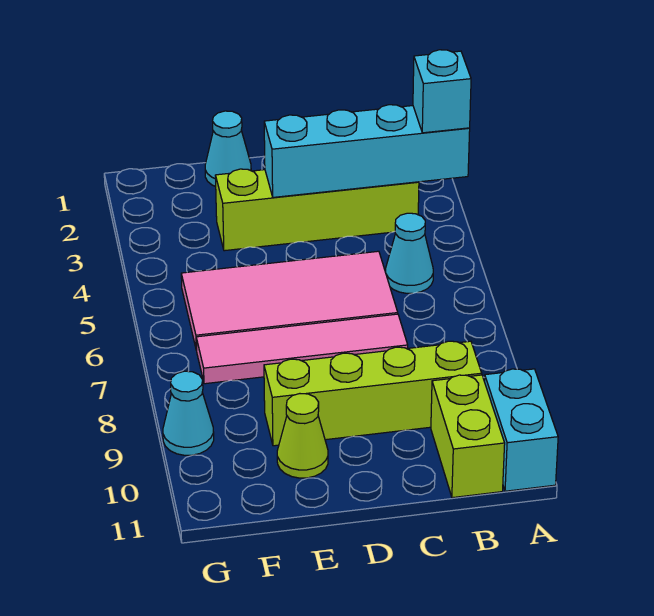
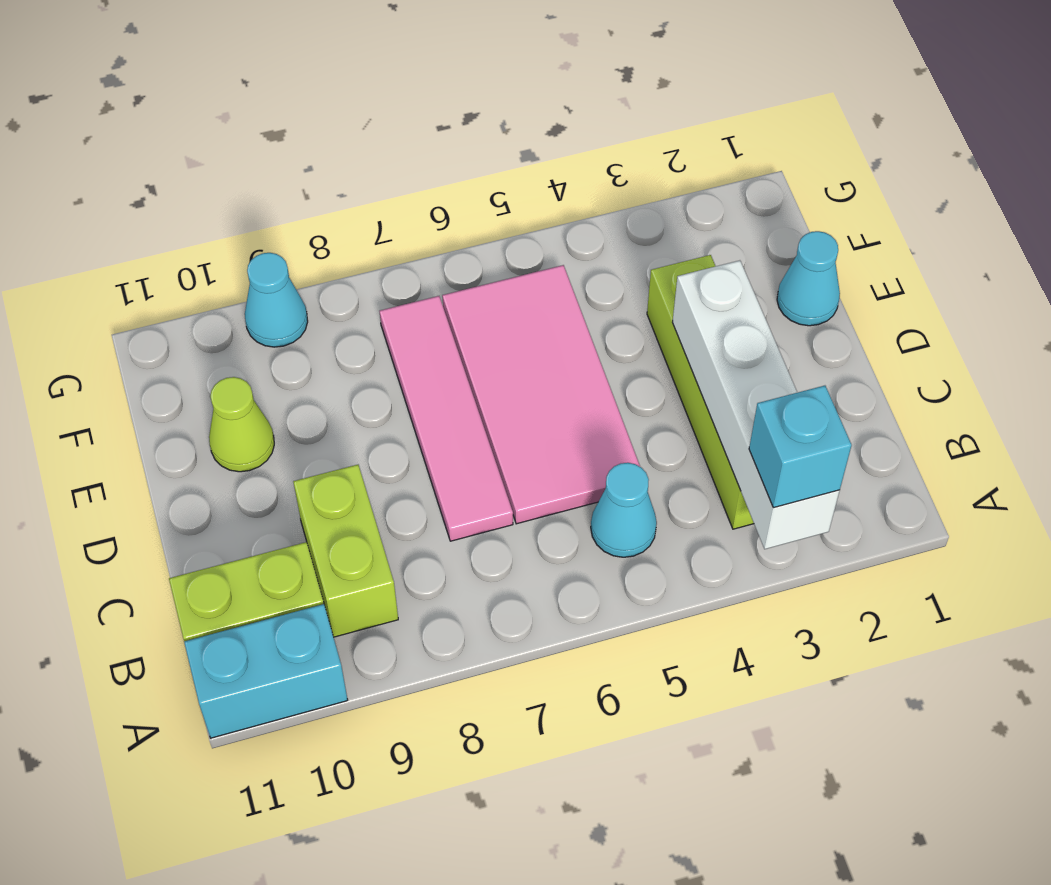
cyan 1x4 brick [264,105,470,197] -> white 1x4 brick [672,260,840,549]
lime 1x4 brick [264,341,482,446] -> lime 1x2 brick [293,465,398,637]

